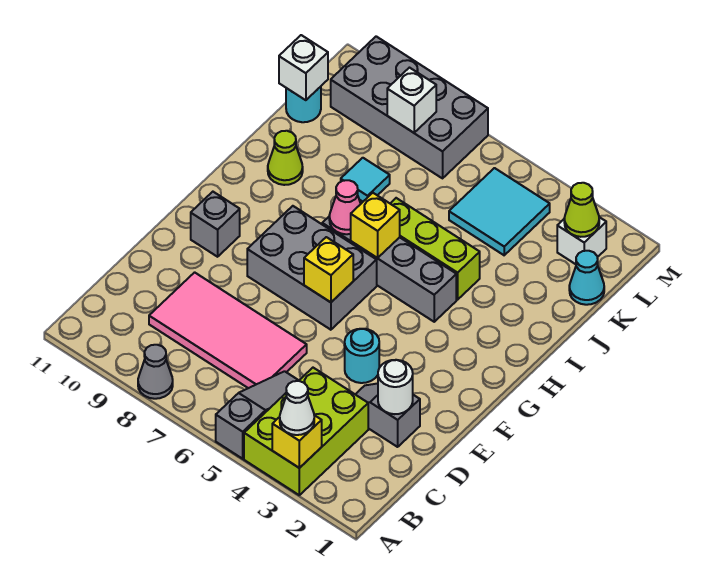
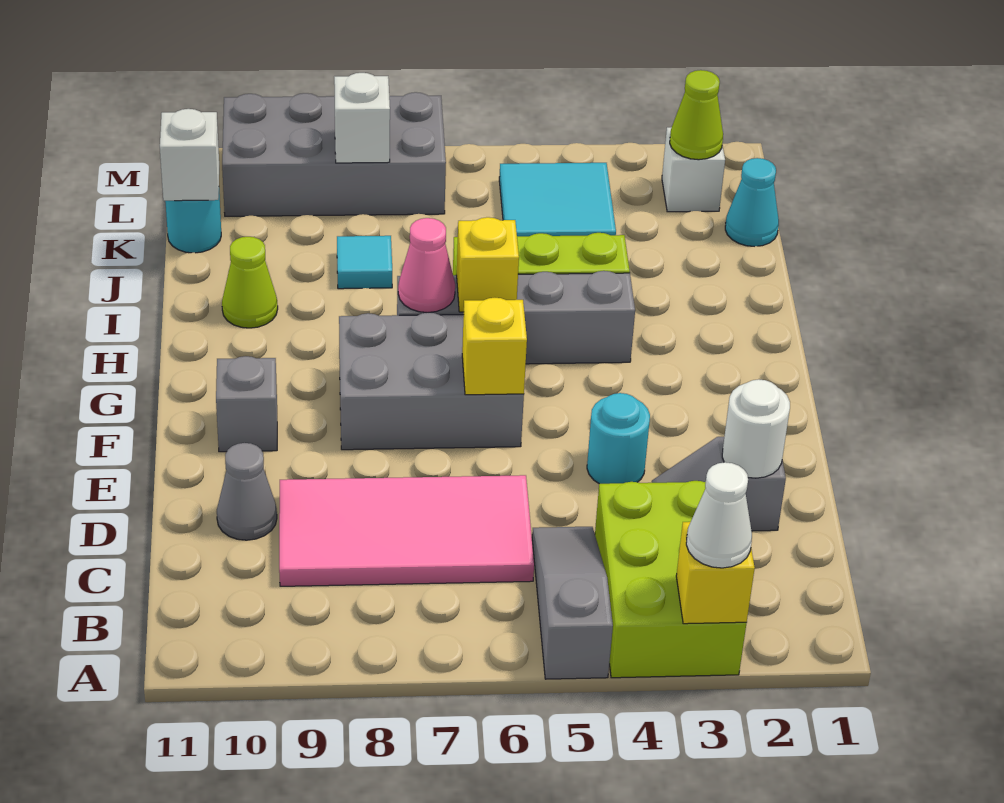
grey 1x1 cone [138,345,173,399] -> grey 1x1 cone moved to [217,443,277,540]

